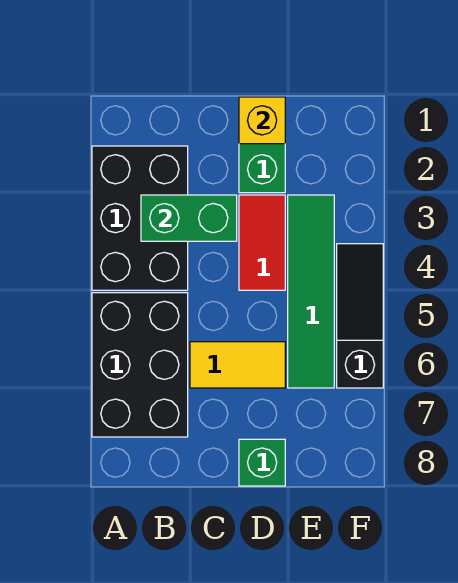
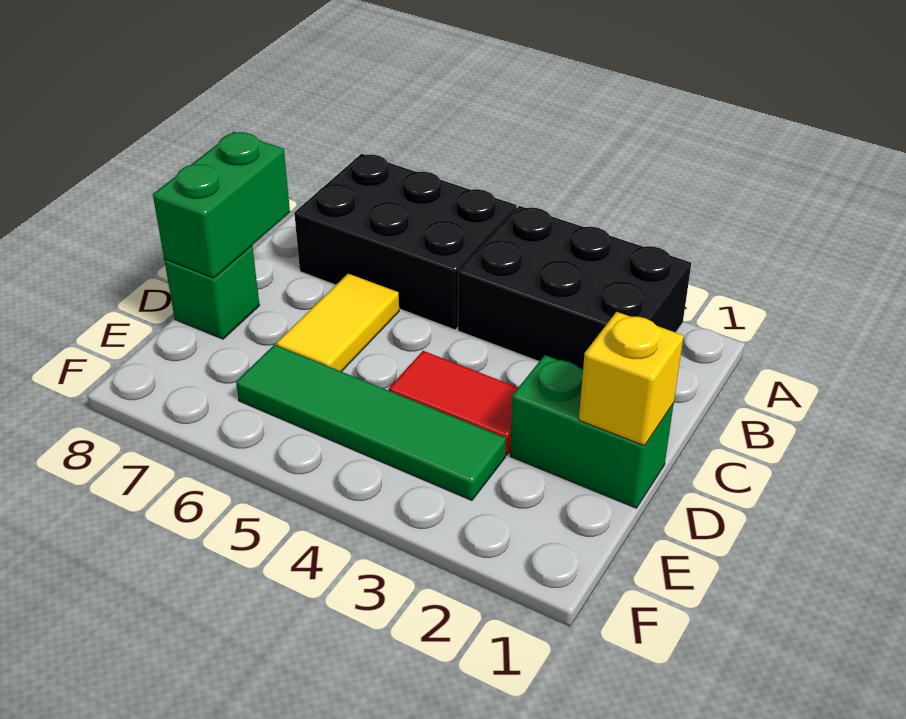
green 1x2 brick [141,195,237,241] -> green 1x2 brick moved to [153,132,290,278]
black 1x3 slope [337,244,383,388] -> none

